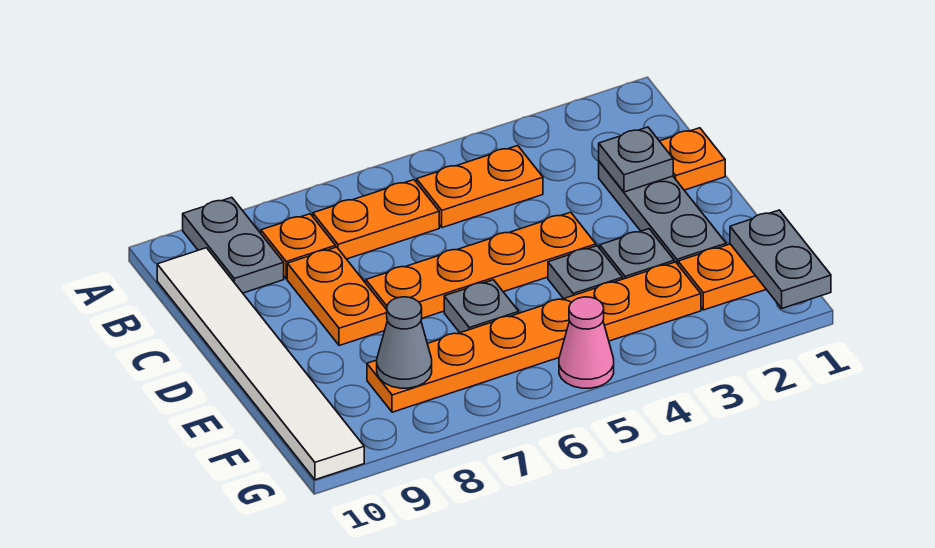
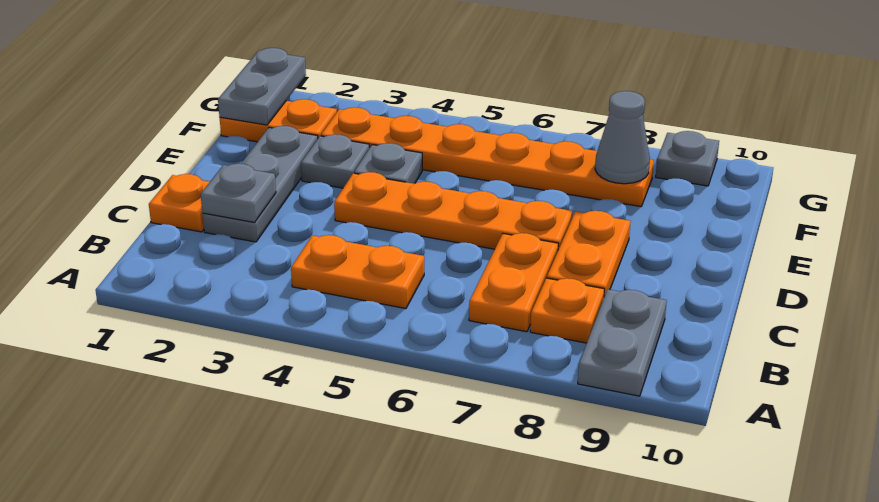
orange 1x2 plate [313,180,439,259] -> orange 1x2 plate turned to [469,233,558,332]
white 1x6 tile [157,248,364,480] -> none
grey 1x1 plate [444,280,519,333] -> grey 1x1 plate moved to [656,131,719,186]
pink 1x1 cone [559,297,614,388] -> none

